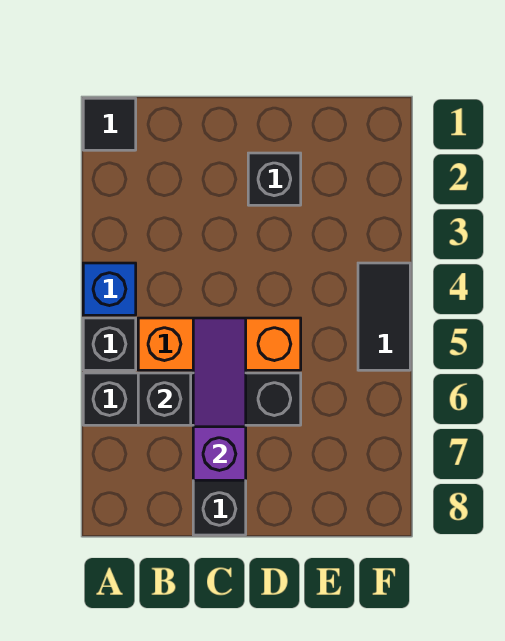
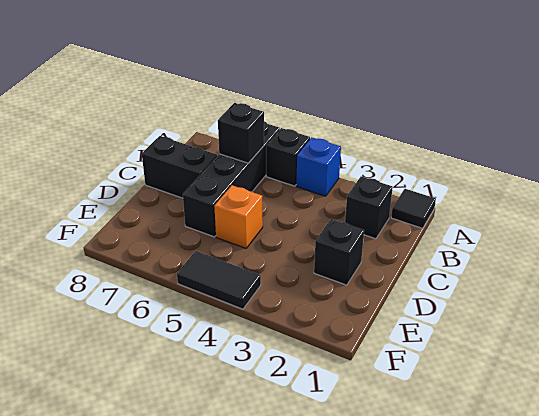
none -> black 1x1 brick [345,176,393,239]
orange 1x3 brick [138,318,301,370] -> orange 1x1 brick [214,185,263,248]
purple 1x3 slope [193,318,246,480] -> none

